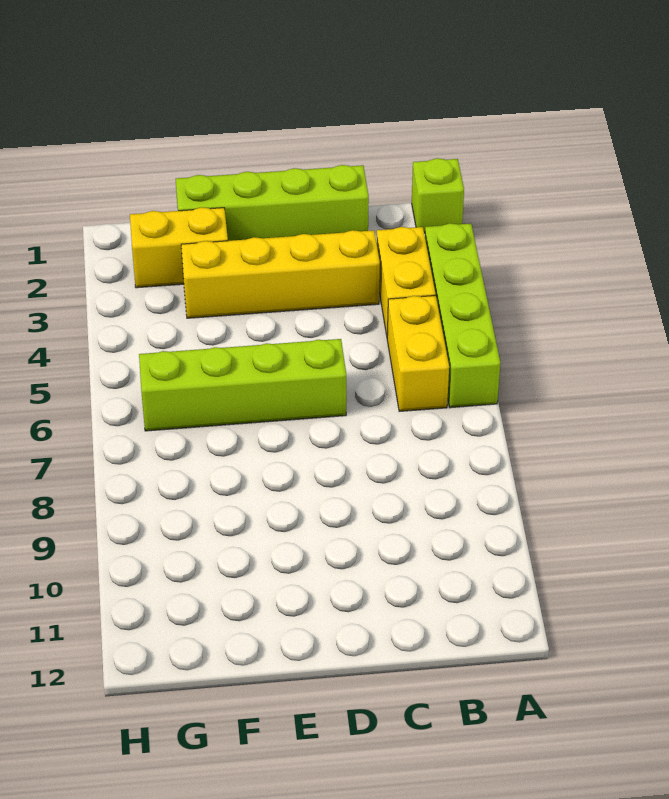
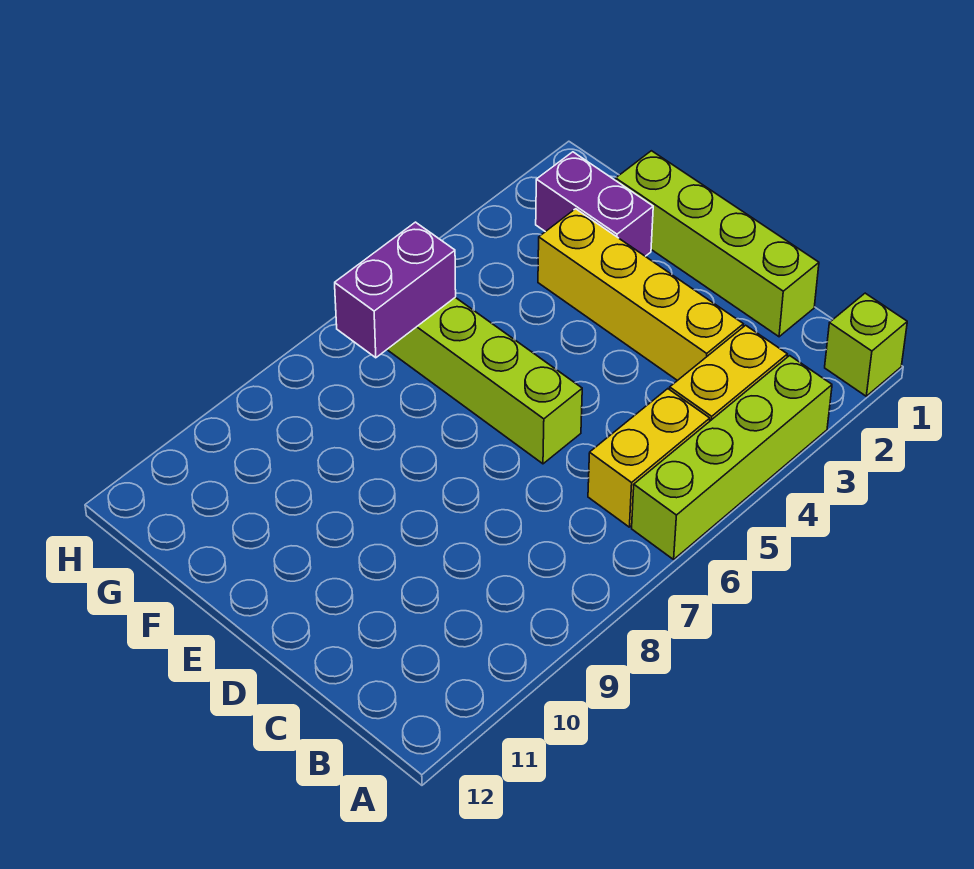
yellow 1x2 brick [130,207,228,288] -> purple 1x2 brick [536,152,653,256]
none -> purple 1x2 brick [335,222,456,358]

